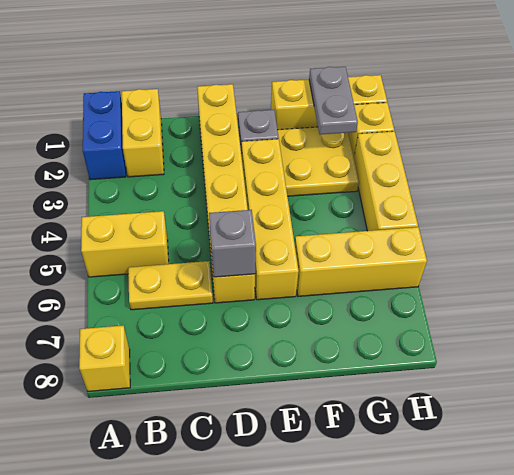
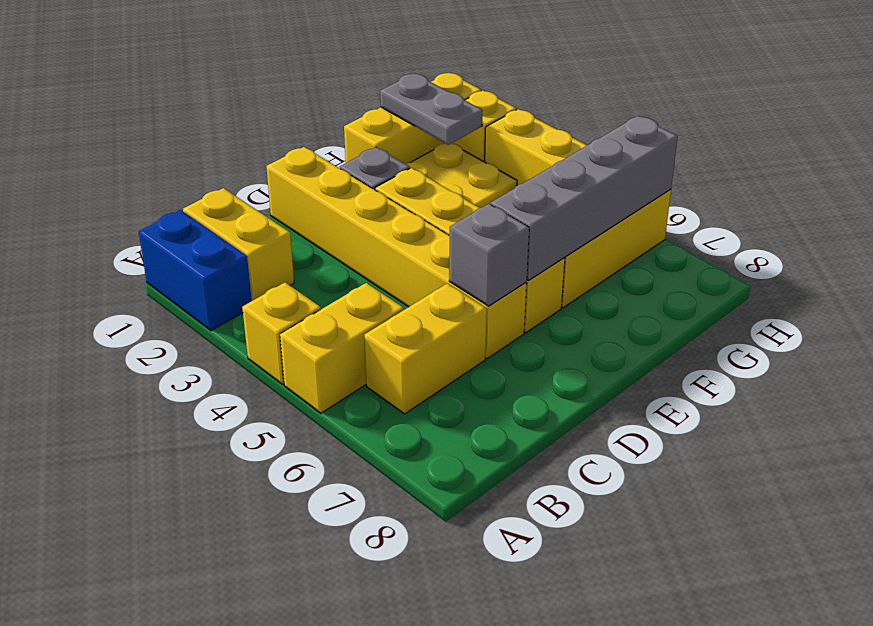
yellow 1x1 brick [79,325,130,391] -> yellow 1x1 brick moved to [242,283,321,384]
yellow 1x2 plate [128,261,213,310] -> yellow 1x2 brick [364,283,487,414]
none -> grey 1x4 brick [491,116,678,280]

